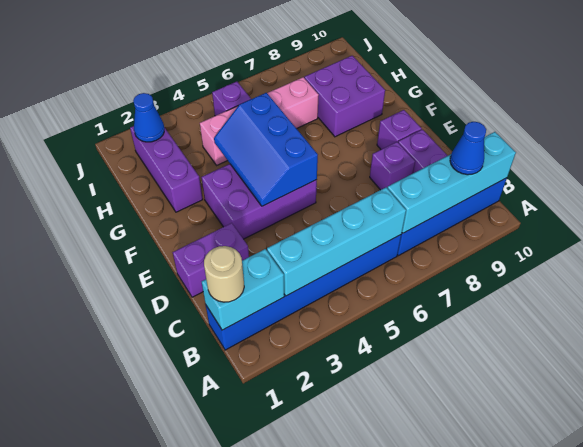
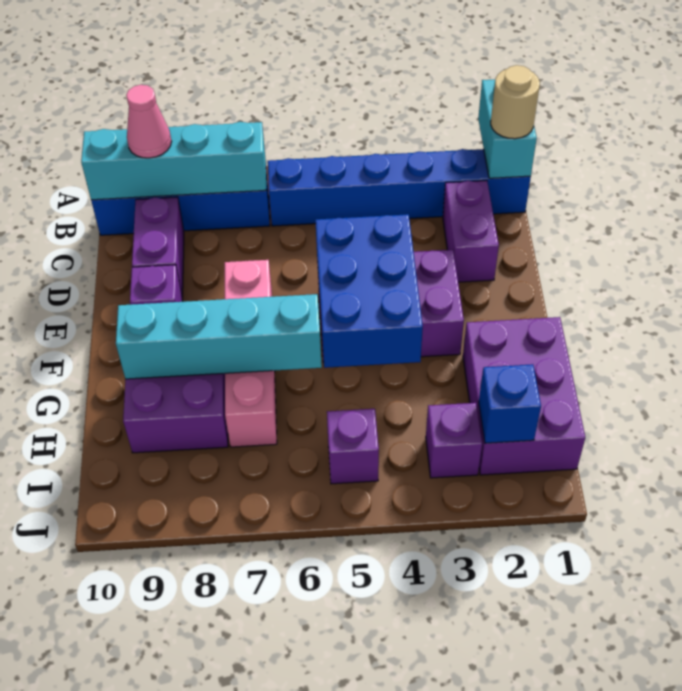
cyan 1x2 brick [202,249,284,330] -> cyan 1x2 brick turned to [478,80,537,178]
cyan 1x4 brick [267,187,406,296] -> cyan 1x4 brick moved to [116,294,322,379]
blue 1x1 cone [450,122,486,175] -> pink 1x1 cone [126,85,172,158]
purple 1x2 brick [173,223,249,297] -> purple 1x2 brick turned to [443,180,499,282]
purple 1x1 brick [370,142,415,190] -> purple 1x1 brick moved to [426,403,482,478]
blue 2x3 slope [214,93,318,206] -> blue 2x3 brick [315,214,423,368]
purple 1x3 brick [130,126,203,212] -> purple 2x3 brick [463,317,585,475]
pink 1x4 brick [200,77,319,165] -> pink 1x4 brick turned to [225,260,277,447]
blue 1x1 cone [133,93,164,142] -> blue 1x1 brick [479,364,541,443]

